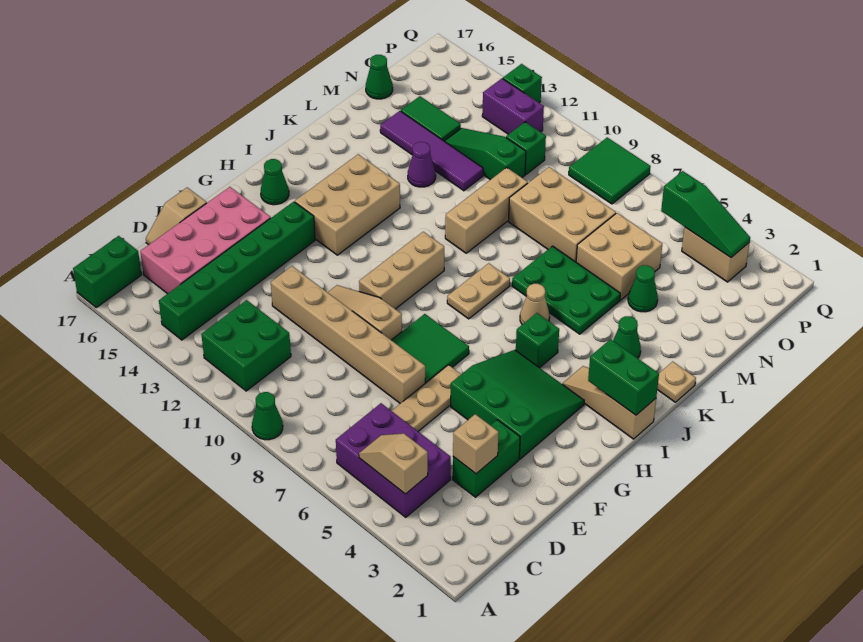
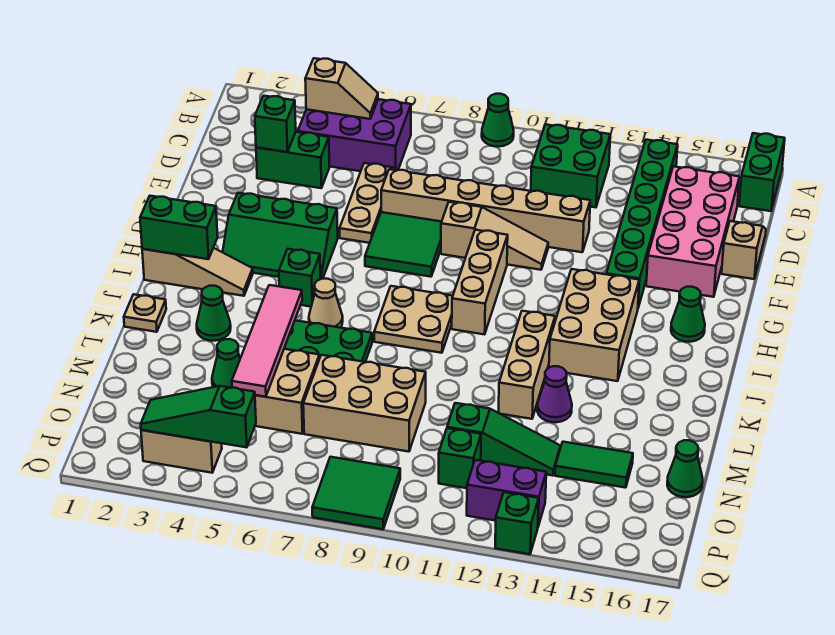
green 1x2 brick [453,420,520,497] -> green 1x2 brick turned to [256,132,329,188]
tan 1x1 brick [453,414,499,474] -> green 1x1 brick [255,96,296,152]
green 3x3 slope [451,350,584,459] -> green 2x3 slope [223,193,338,279]
tan 1x2 plate [447,263,510,319] -> tan 2x2 plate [374,286,453,353]
none -> pink 1x4 tile [232,285,302,397]
tan 1x3 brick [445,168,528,253] -> tan 1x3 brick moved to [499,311,555,419]
purple 1x4 tile [380,111,483,191] -> none

